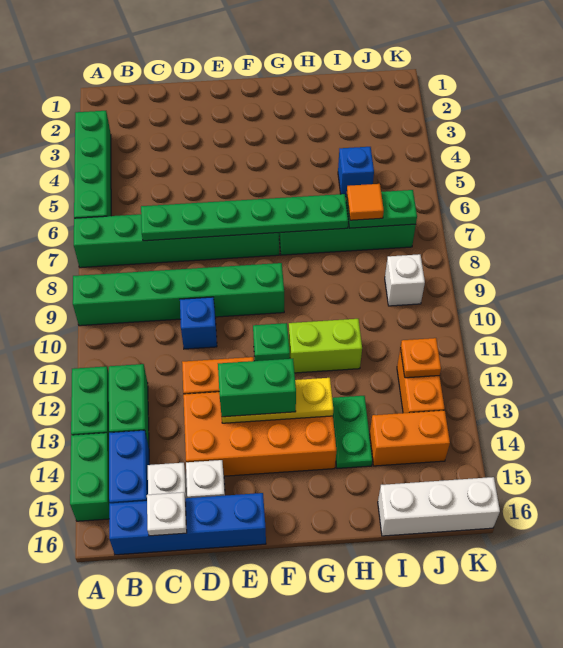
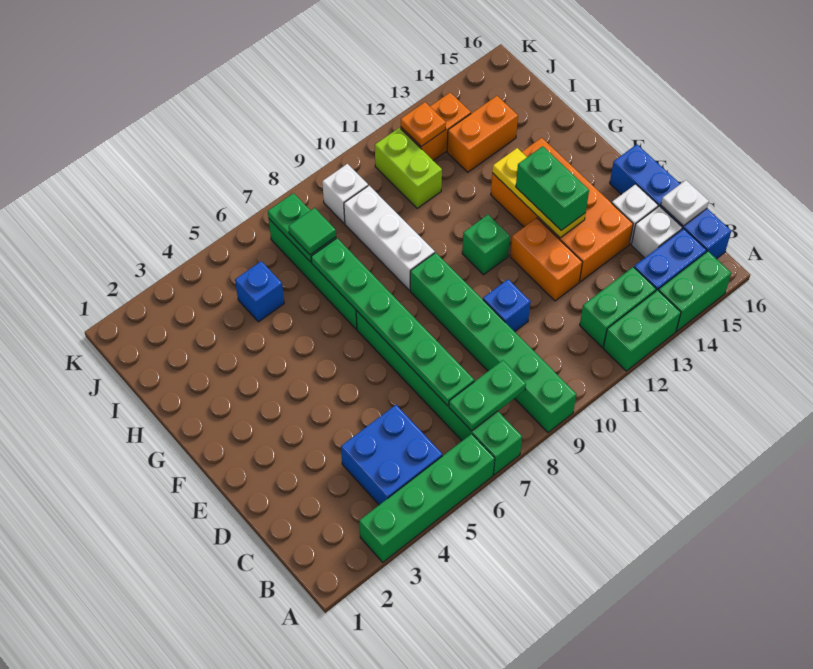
none -> blue 2x2 brick [341,405,443,505]
lime 1x2 brick [289,319,362,373] -> lime 1x2 brick moved to [375,128,442,208]
green 1x2 plate [332,396,372,469] -> green 1x2 plate moved to [449,360,526,431]
orange 1x1 tile [347,184,384,220] -> green 1x1 tile [288,208,336,255]
orange 1x2 brick [370,410,450,466] -> orange 1x2 brick turned to [447,96,518,172]
white 1x3 brick [378,477,500,536] -> white 1x3 brick moved to [344,186,435,290]

